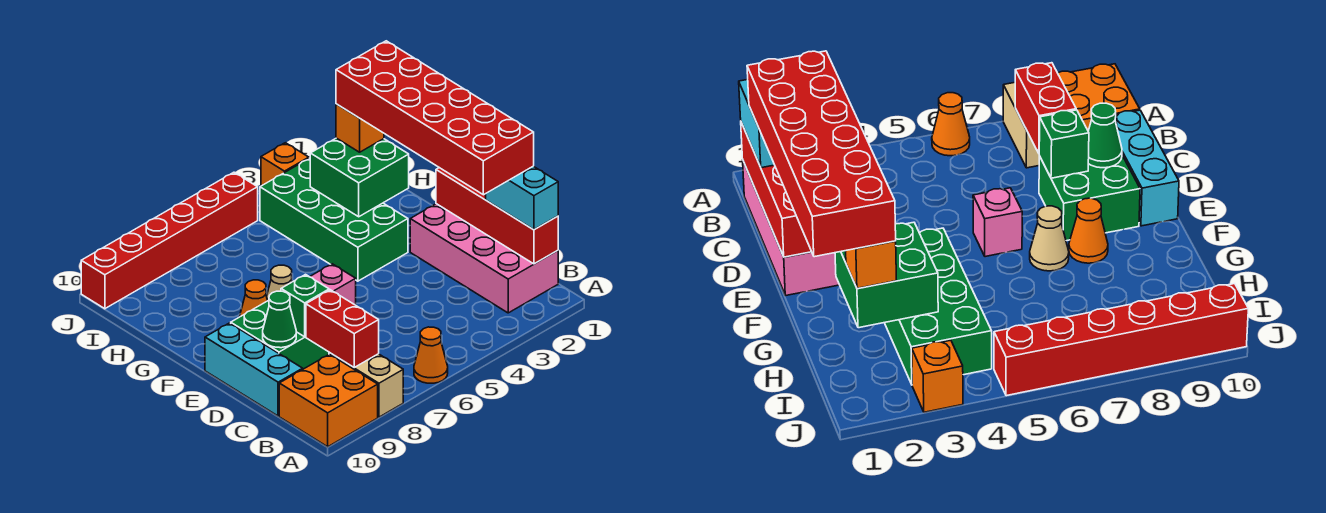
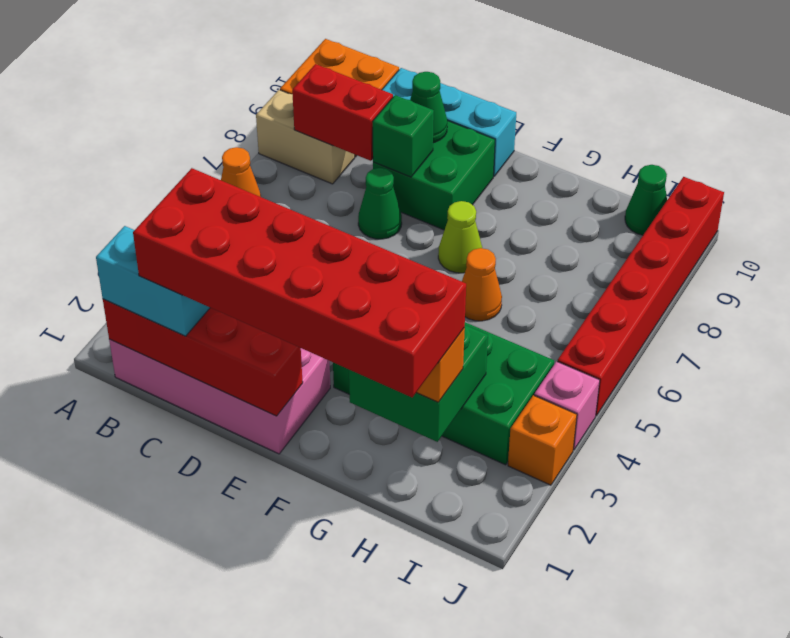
none -> green 1x1 cone [358,168,402,239]
pink 1x1 brick [310,264,356,305] -> pink 1x1 brick moved to [534,362,600,450]
tan 1x1 cone [267,265,292,300] -> lime 1x1 cone [438,201,482,273]
orange 1x1 cone [240,280,268,317] -> orange 1x1 cone moved to [462,248,502,321]
none -> green 1x1 cone [625,165,667,235]

